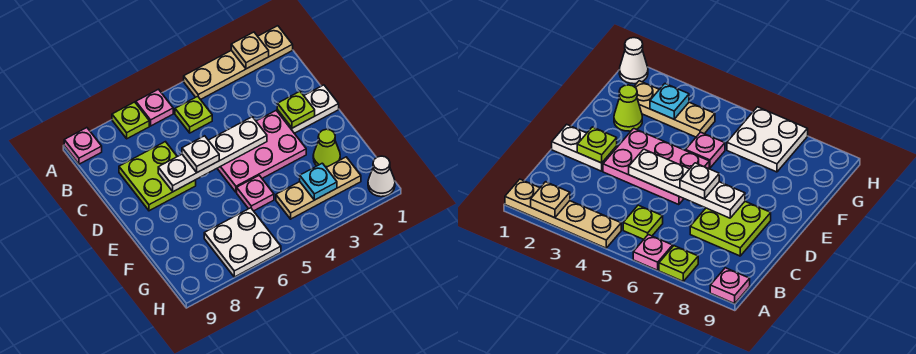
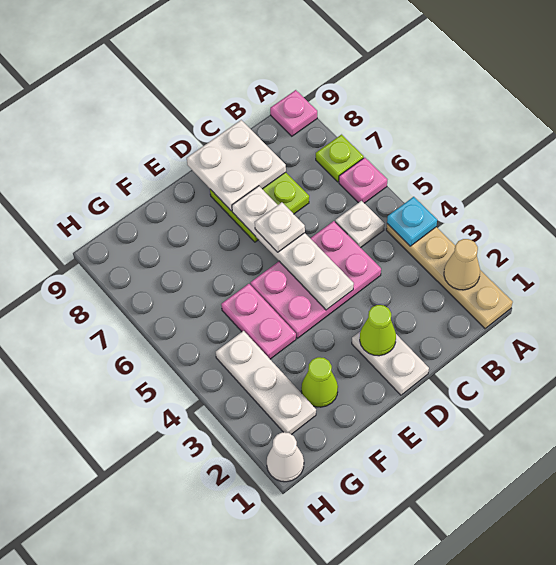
tan 1x1 plate [231,32,269,69] -> tan 1x1 cone [444,239,480,290]
lime 1x1 plate [175,96,212,133] -> white 1x1 plate [335,201,384,248]
lime 1x1 plate [277,92,315,128] -> lime 1x1 cone [360,305,396,356]
pink 2x3 plate [217,111,306,192] -> pink 2x3 plate turned to [250,221,381,338]
pink 1x1 plate [237,175,274,211] -> pink 1x2 plate [221,284,296,359]
tan 1x3 plate [276,157,361,219] -> white 1x3 plate [216,331,316,434]
cyan 1x1 plate [300,163,337,200] -> cyan 1x1 plate moved to [387,197,437,246]
white 2x2 plate [204,208,281,277] -> white 2x2 plate moved to [187,120,286,211]

